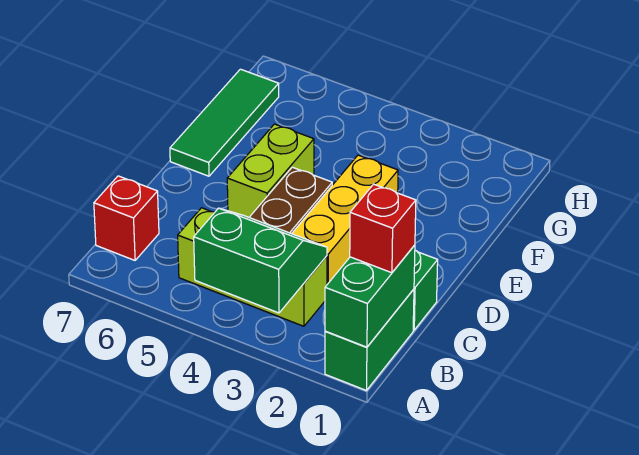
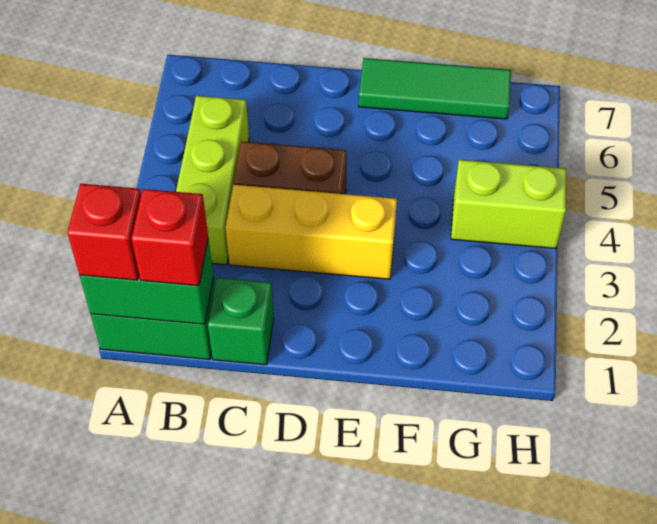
green 2x2 slope [194,208,327,313] -> none
red 1x1 brick [94,176,159,260] -> red 1x1 brick moved to [67,184,141,280]
lime 1x2 brick [227,124,314,217] -> lime 1x2 brick moved to [451,160,566,248]

